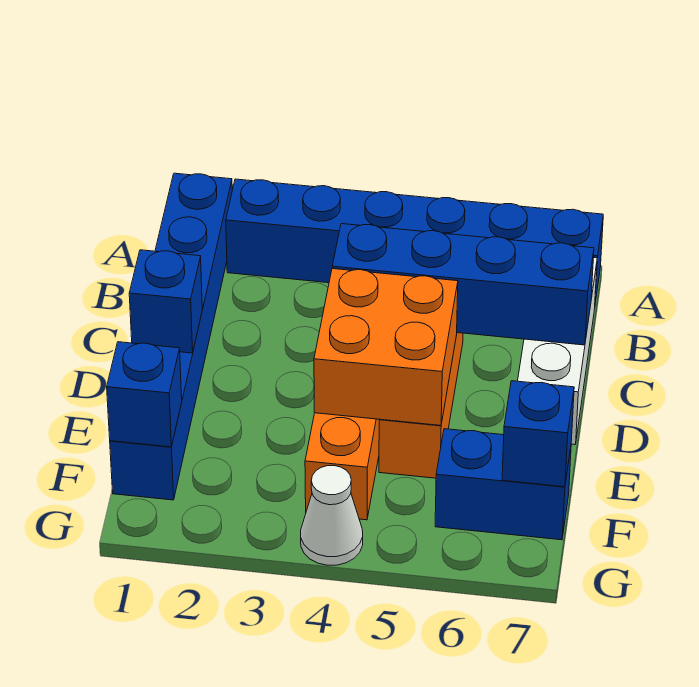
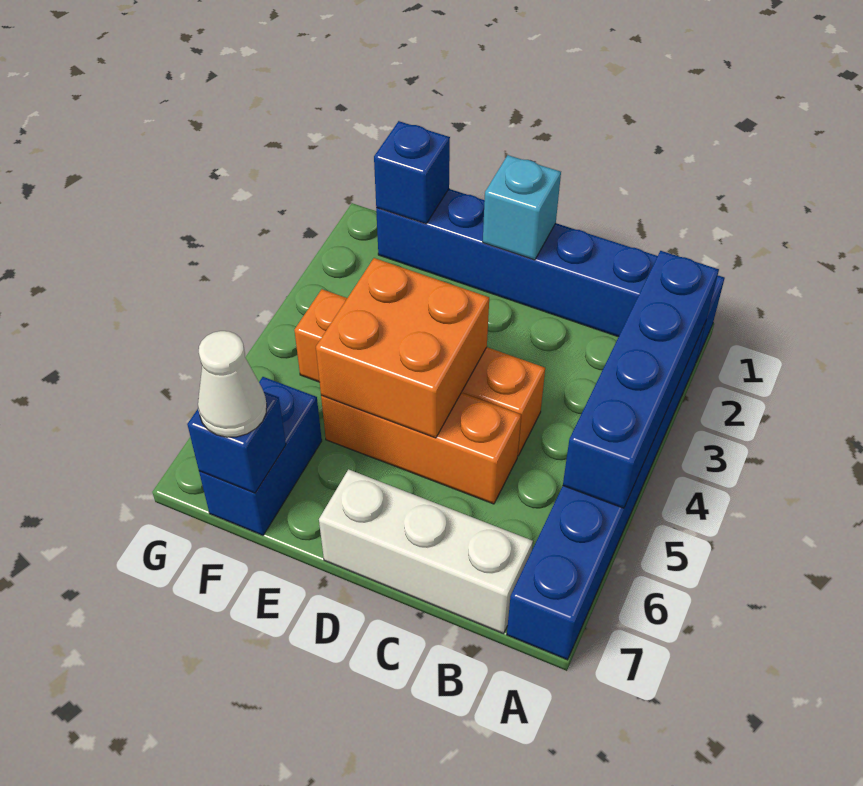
blue 1x4 brick [332,224,594,345] -> blue 1x4 brick moved to [563,251,719,508]
blue 1x1 brick [129,250,202,353] -> cyan 1x1 brick [483,155,561,260]
white 1x1 cone [301,466,363,565] -> white 1x1 cone moved to [198,331,267,437]

